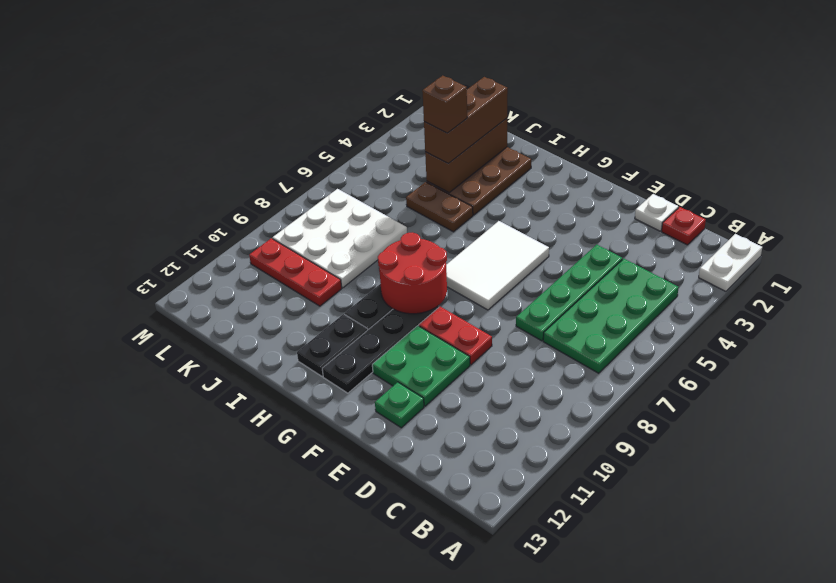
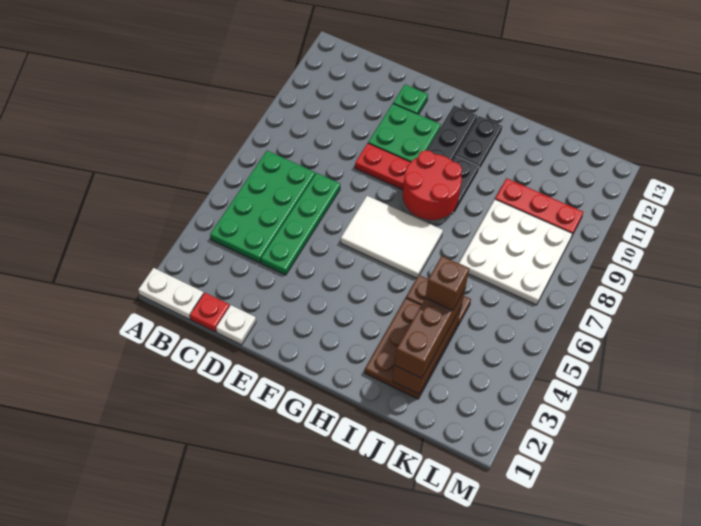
white 1x2 plate [699,234,762,291] -> white 1x2 plate turned to [138,268,204,319]
white 2x3 tile [446,221,549,310] -> white 2x3 tile turned to [341,196,443,278]

